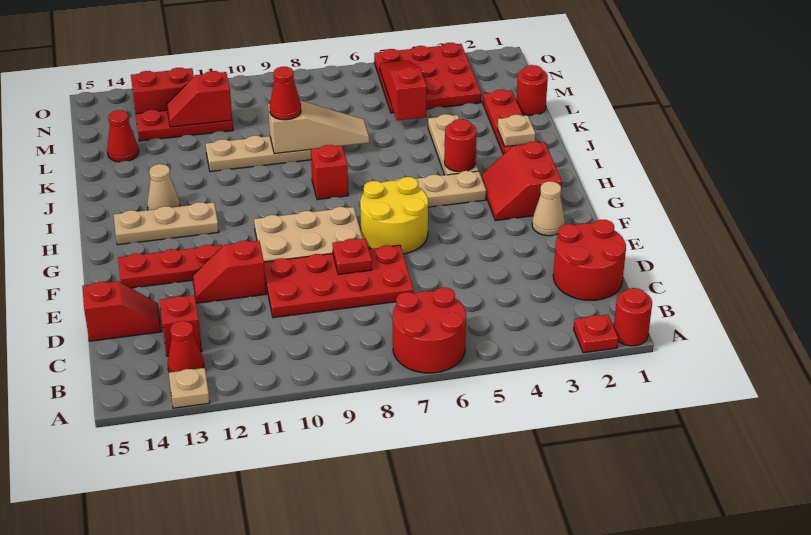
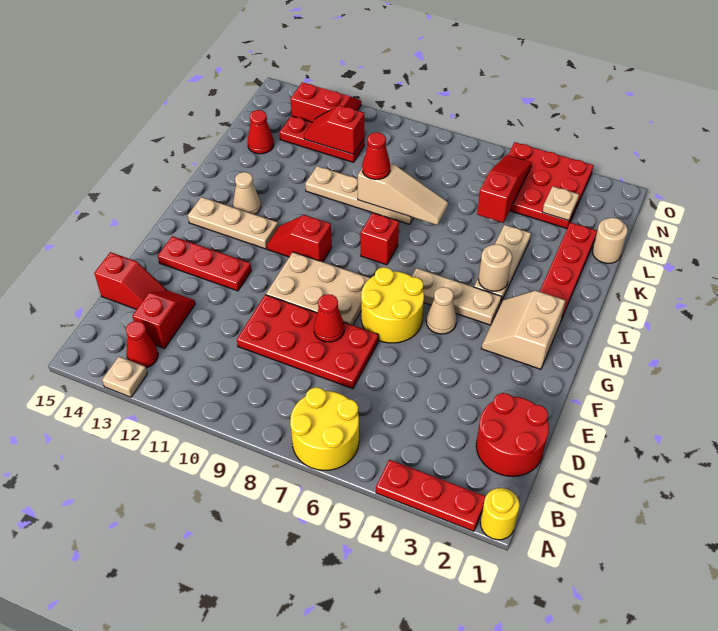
red 1x1 round brick [614,288,652,346] -> yellow 1x1 round brick [480,488,520,540]
red 1x1 plate [574,315,618,353] -> red 1x3 plate [376,460,486,531]
red 2x2 round brick [393,287,466,373] -> yellow 2x2 round brick [290,387,359,470]
red 1x1 plate [332,239,372,274] -> red 1x1 cone [314,294,344,342]
red 1x2 slope [192,241,266,303] -> red 1x2 slope moved to [267,215,332,262]
tan 1x1 cone [532,181,565,236] -> tan 1x1 cone moved to [426,287,457,334]
red 2x2 slope [481,142,562,221] -> tan 2x2 slope [481,291,565,369]
red 1x1 round brick [444,119,477,172] -> tan 1x1 round brick [479,244,512,291]
tan 1x1 plate [498,115,535,147] -> tan 1x1 plate moved to [542,186,579,221]
red 1x1 round brick [516,65,548,115] -> tan 1x1 round brick [592,218,628,263]

